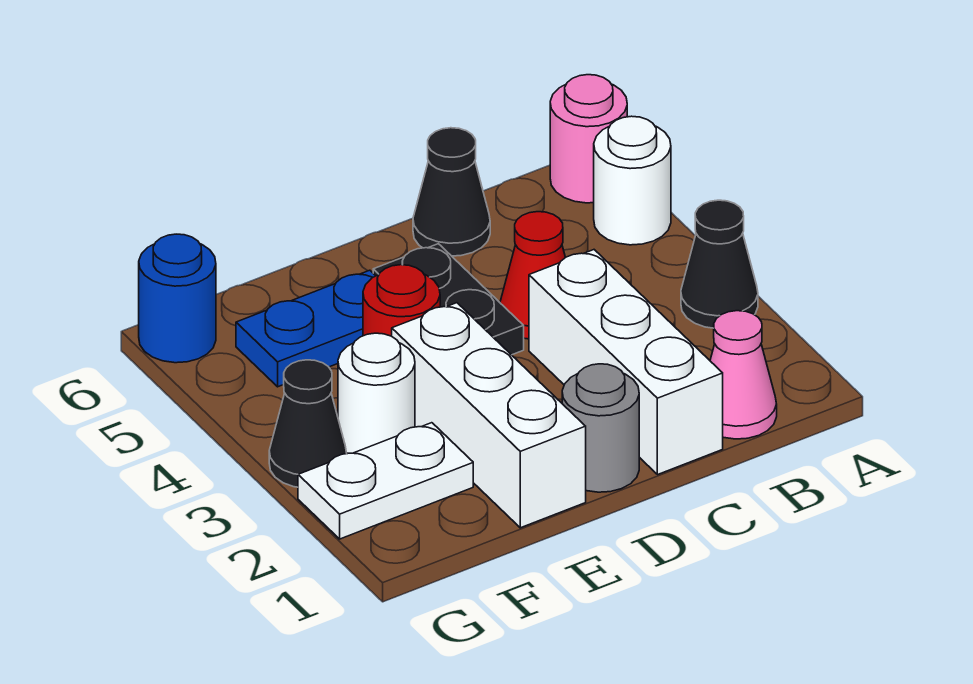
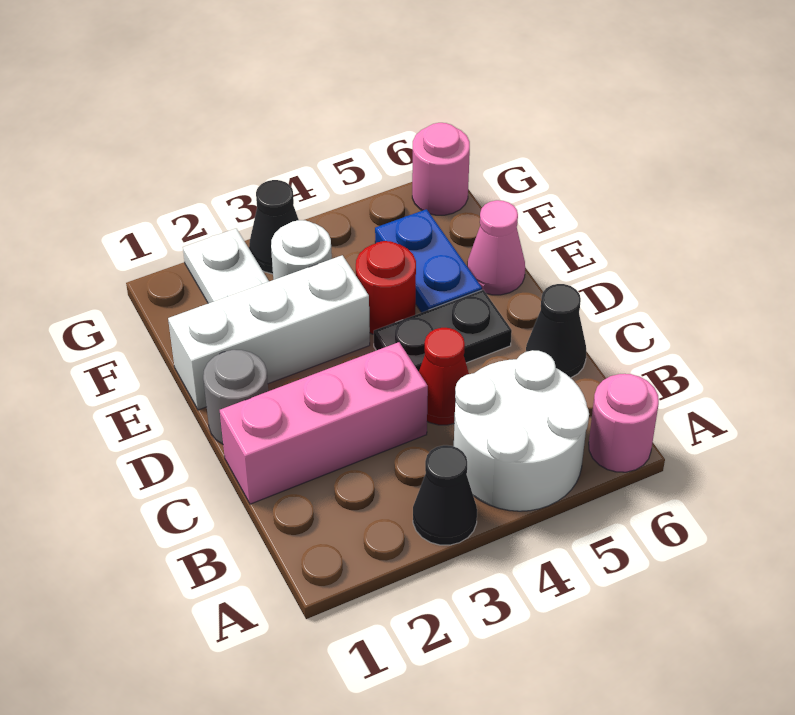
white 1x1 round brick [594,116,671,245] -> white 2x2 round brick [454,350,589,511]
pink 1x1 cone [710,311,777,439] -> pink 1x1 cone moved to [467,200,525,295]
white 1x3 brick [529,250,723,475] -> pink 1x3 brick [220,342,428,504]
blue 1x1 round brick [139,234,216,363] -> pink 1x1 round brick [412,123,470,215]

